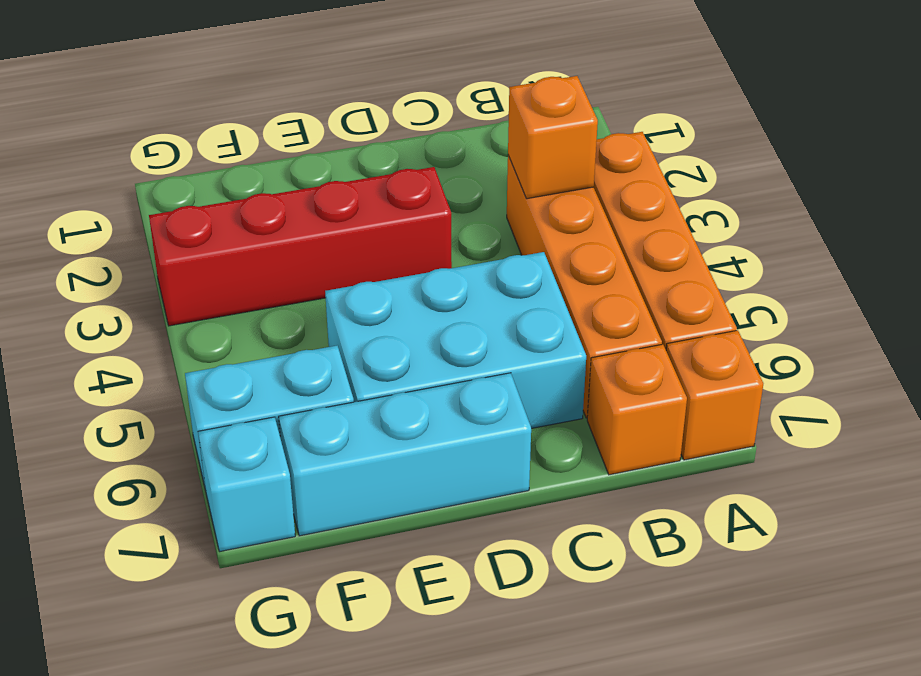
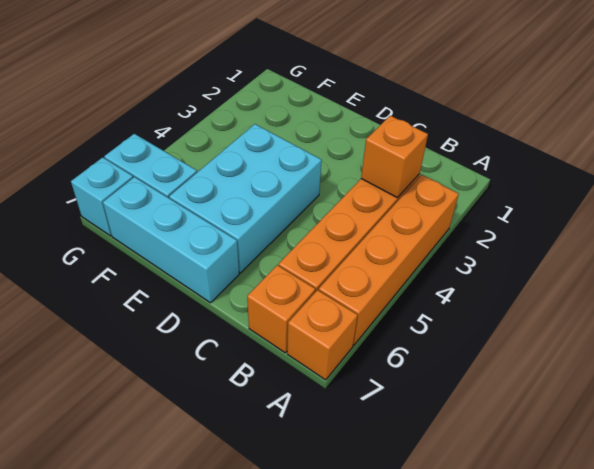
cyan 2x3 brick [325,252,586,428] -> cyan 2x3 brick turned to [169,124,322,273]
red 1x4 brick [149,167,452,326] -> none

